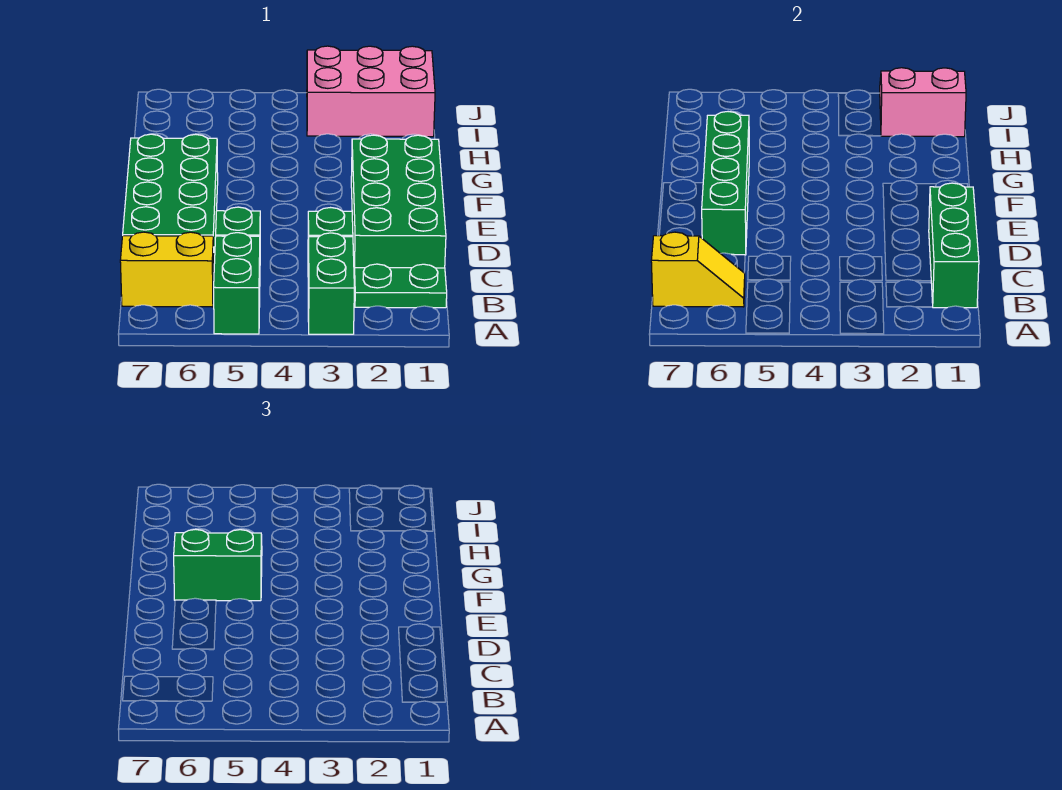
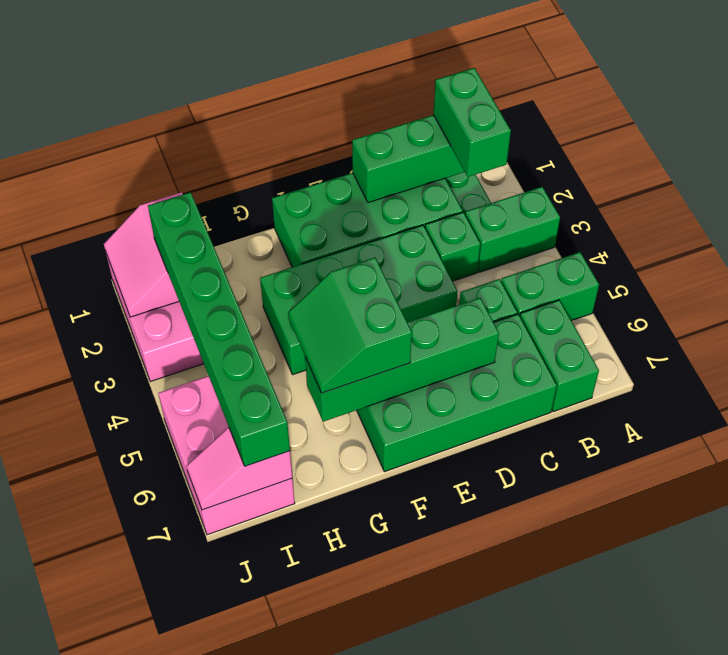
none -> green 1x2 brick [433,68,511,177]
yellow 1x2 brick [120,232,214,307] -> green 1x2 brick [520,300,599,412]
yellow 1x2 slope [651,232,745,307] -> none
none -> green 2x4 brick [260,225,458,375]
none -> green 1x6 brick [148,192,290,466]
none -> pink 2x3 brick [158,376,295,535]
none -> pink 1x2 slope [186,427,292,510]

